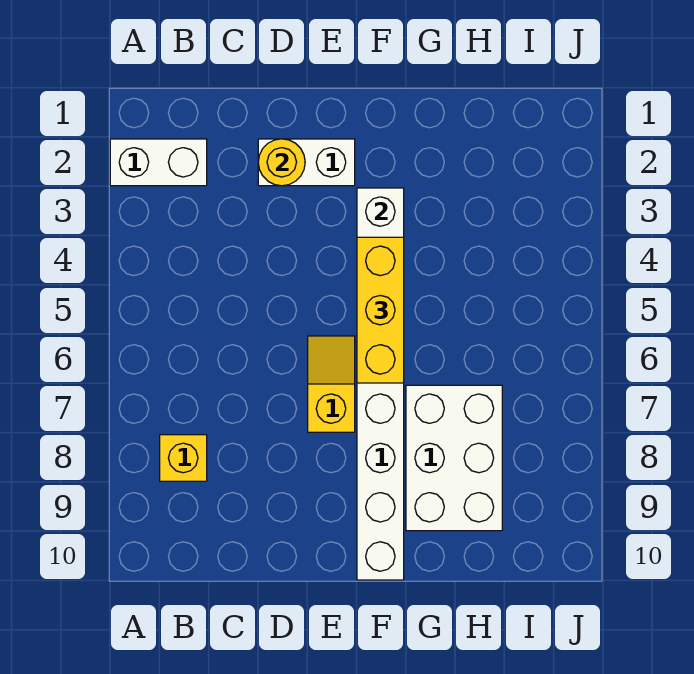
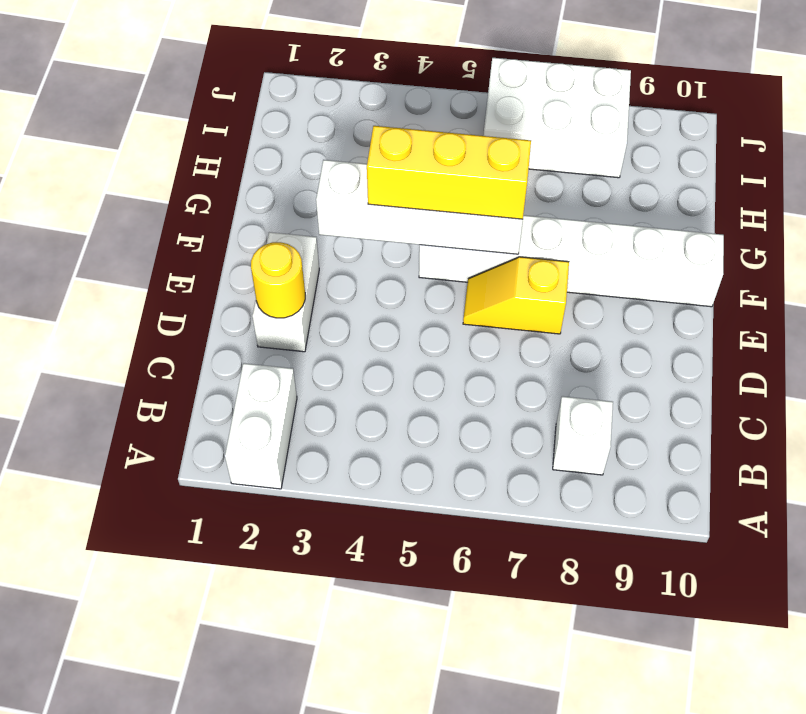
yellow 1x1 brick [160,435,207,481] -> white 1x1 brick [553,396,613,475]
white 2x3 brick [406,385,502,531] -> white 2x3 brick moved to [484,58,631,178]

